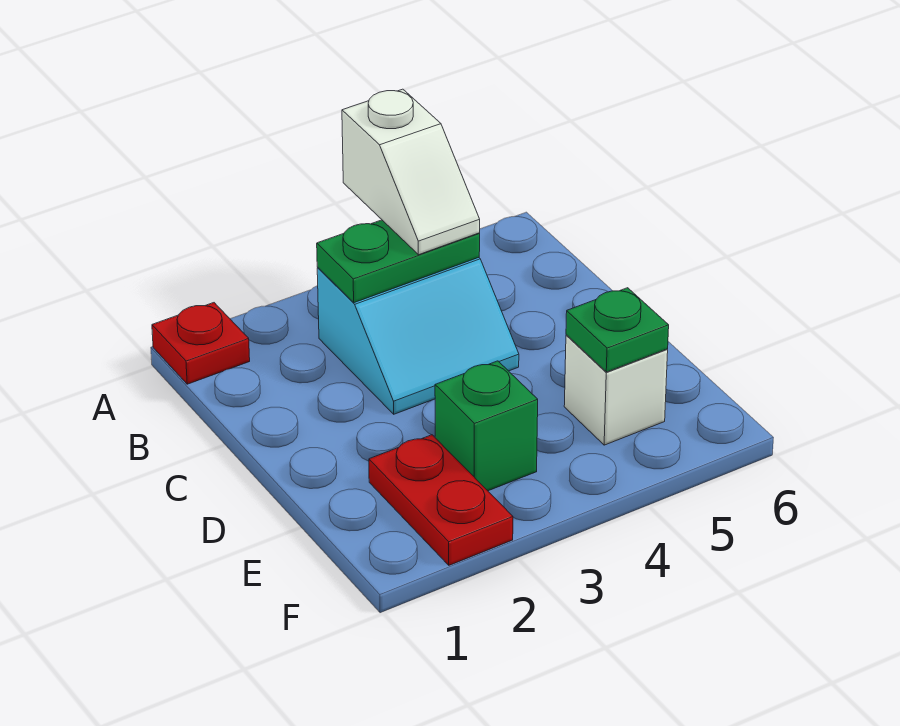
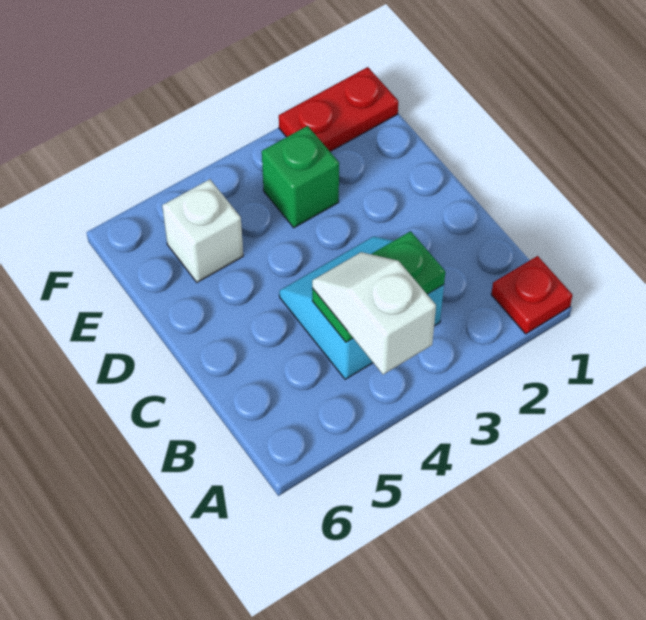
red 1x2 plate [369,435,513,565] -> red 1x2 plate turned to [279,67,398,152]
green 1x1 plate [566,288,669,372] -> none

